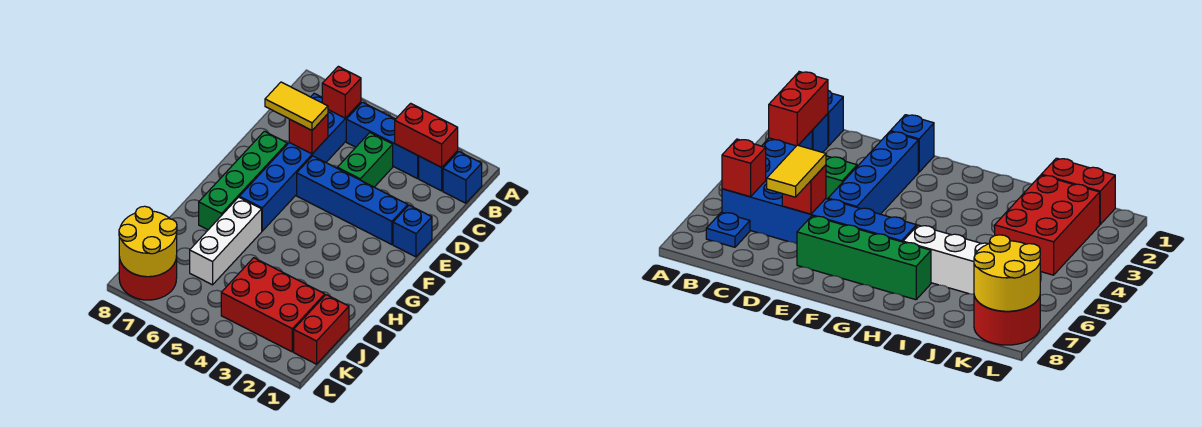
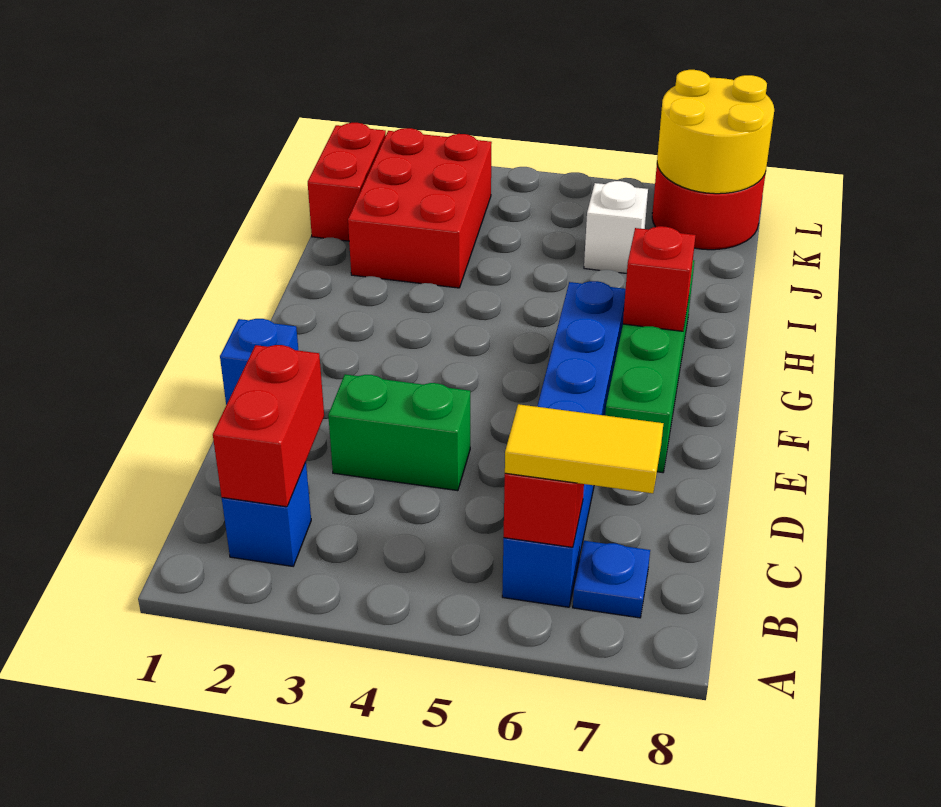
blue 1x1 brick [443,152,482,203] -> none
red 1x2 brick [395,103,458,167] -> red 1x2 brick turned to [213,345,324,507]
blue 1x3 brick [346,102,419,179] -> none
green 1x2 brick [337,133,393,187] -> green 1x2 brick turned to [328,374,470,491]
red 1x1 brick [289,114,328,154] -> red 1x1 brick moved to [623,226,696,331]
yellow 1x2 tile [265,82,328,130] -> yellow 1x2 tile moved to [505,404,664,493]
blue 1x4 brick [297,156,408,245] -> none
white 1x3 brick [190,197,262,285] -> white 1x1 brick [584,181,648,273]
red 2x3 brick [221,258,325,352] -> red 2x3 brick turned to [348,128,492,288]

